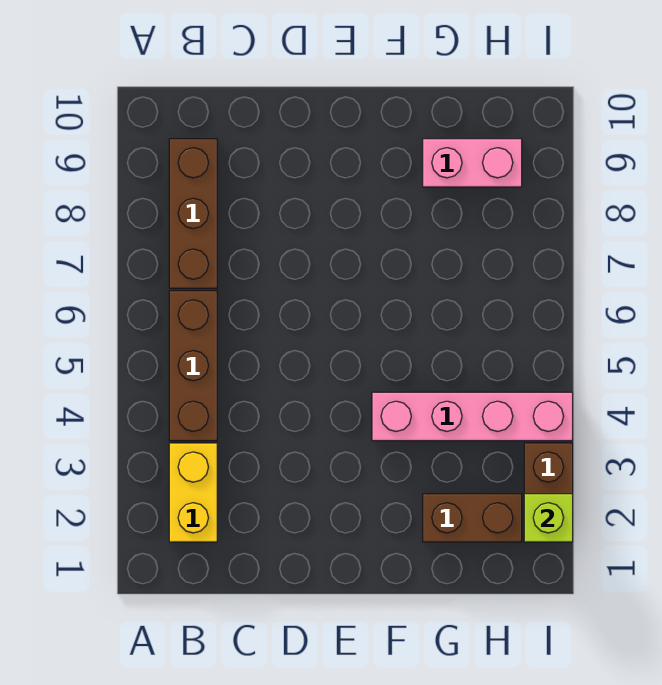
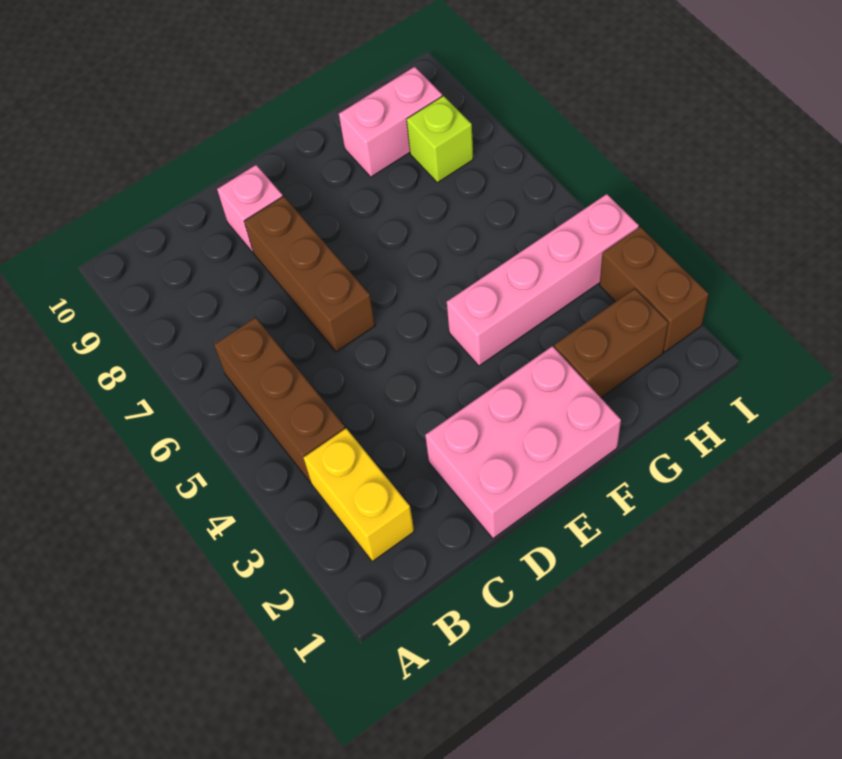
brown 1x3 brick [169,139,217,288] -> brown 1x3 brick moved to [244,196,375,352]
none -> pink 2x3 brick [425,346,621,538]
none -> pink 1x1 brick [217,165,283,252]
lime 1x1 brick [524,494,573,542] -> lime 1x1 brick moved to [407,96,473,183]

